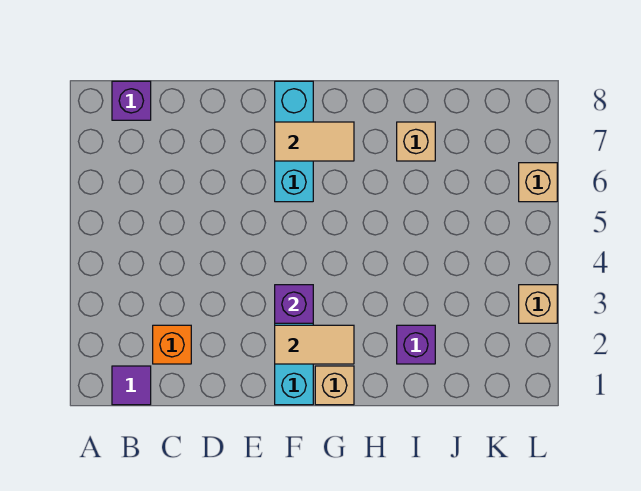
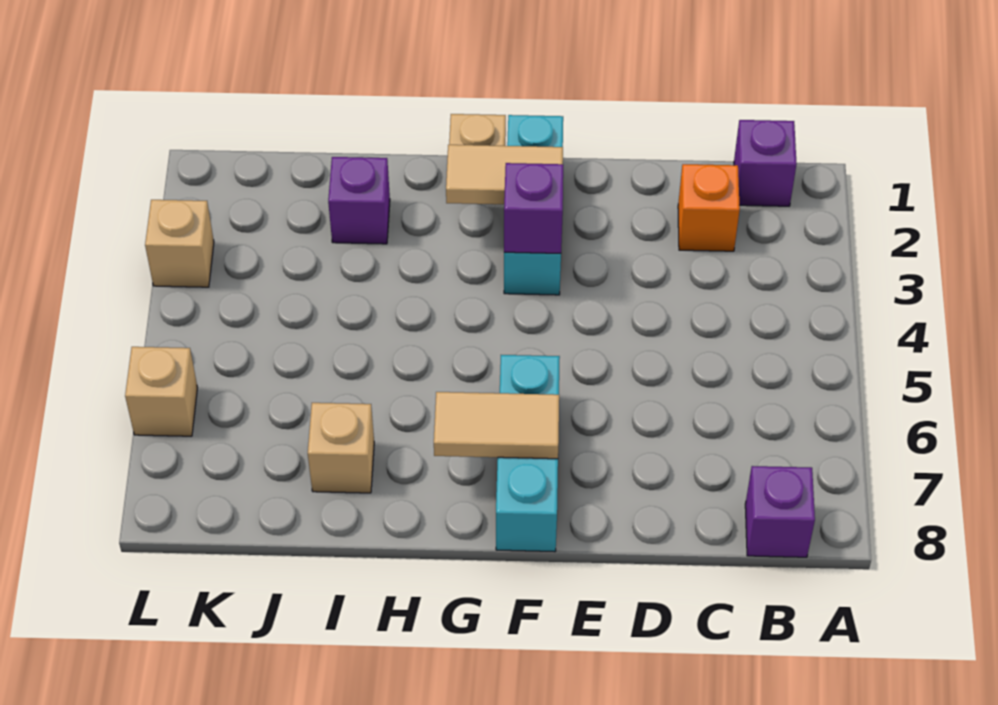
purple 1x1 tile [112,366,151,405] -> purple 1x1 brick [734,120,797,206]

